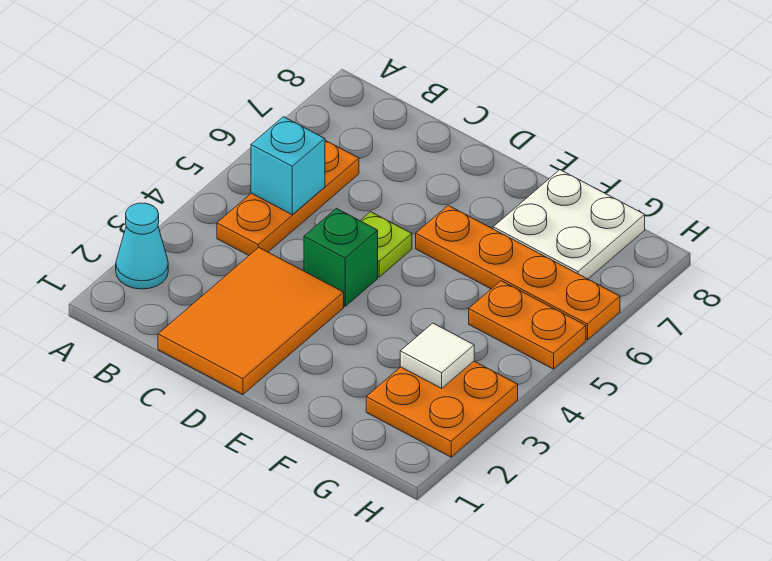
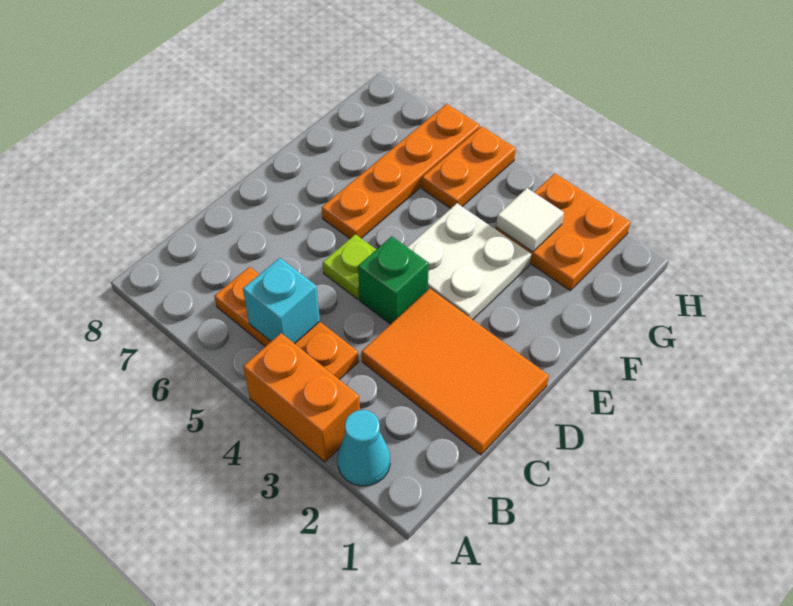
none -> orange 1x2 brick [243,333,360,462]
white 2x2 plate [493,170,645,279] -> white 2x2 plate moved to [407,203,531,320]

